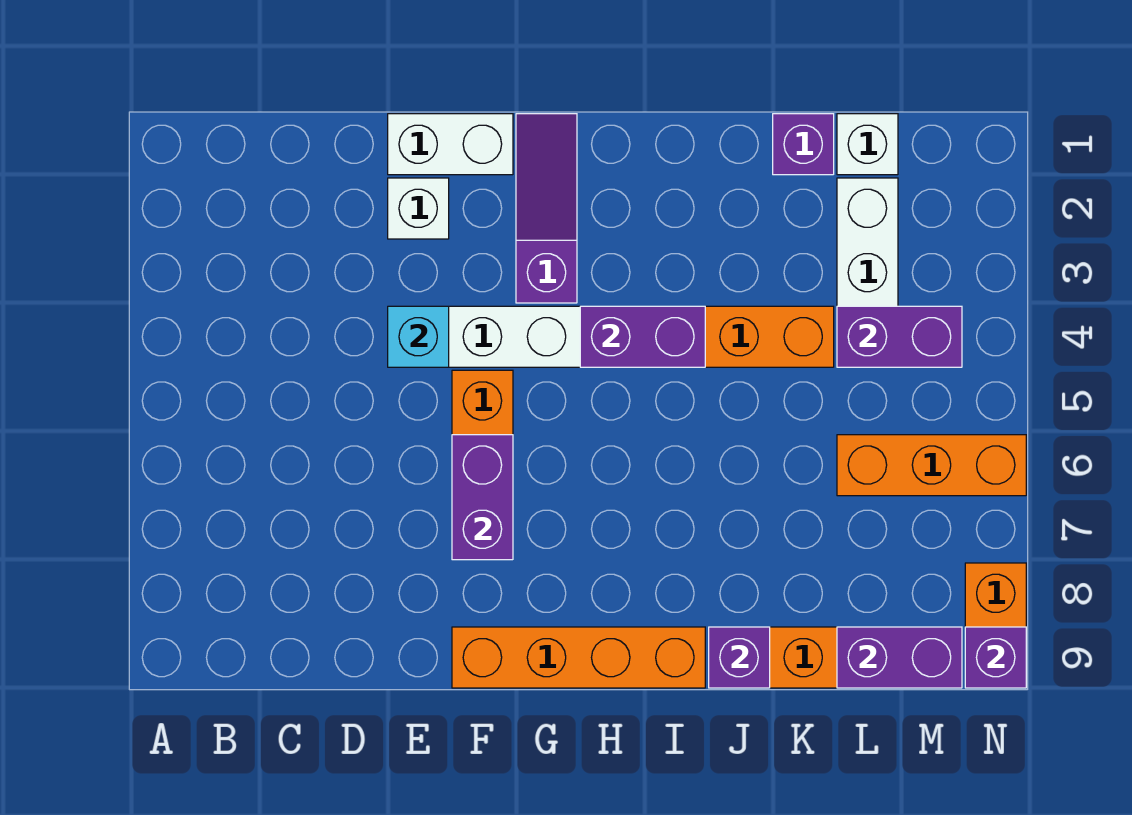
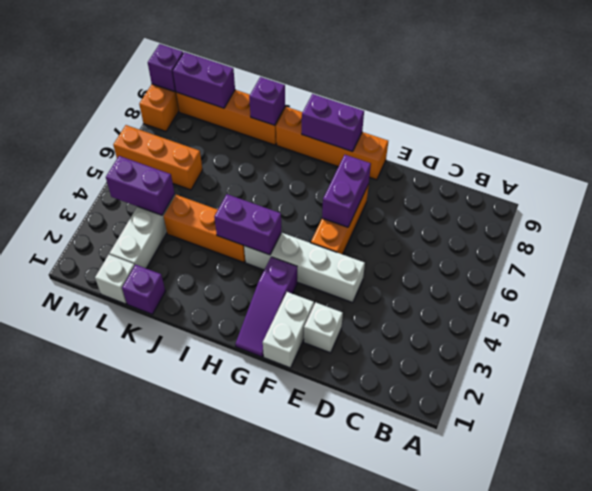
white 1x2 brick [388,114,513,175] -> white 1x2 brick turned to [263,292,314,368]
cyan 1x1 brick [388,306,449,367] -> none
none -> purple 1x2 brick [302,94,364,152]

